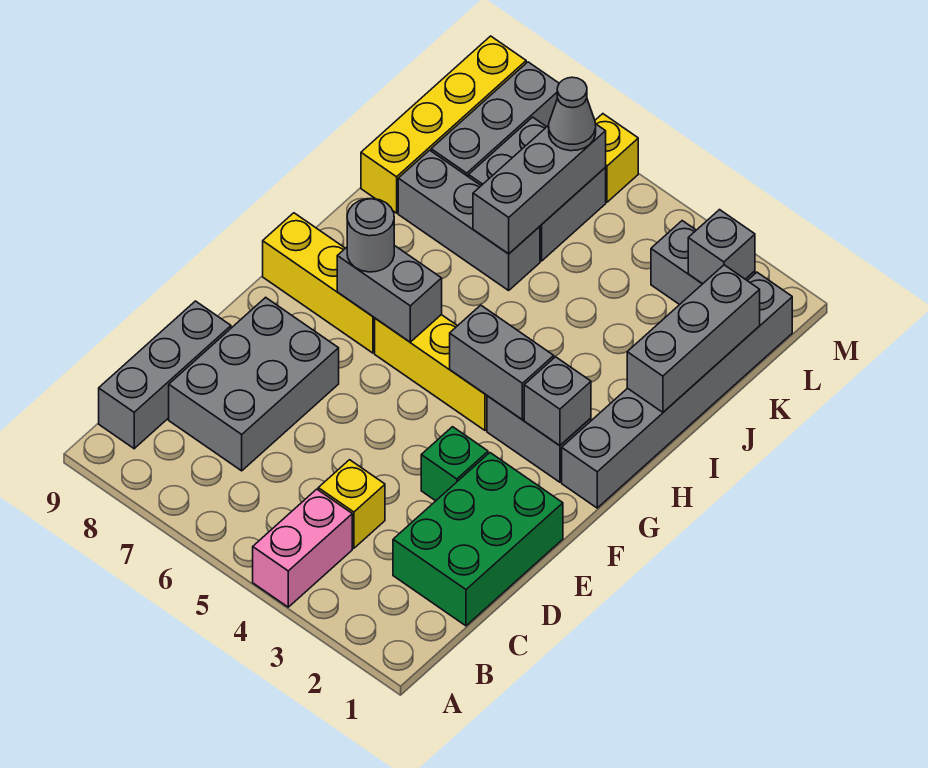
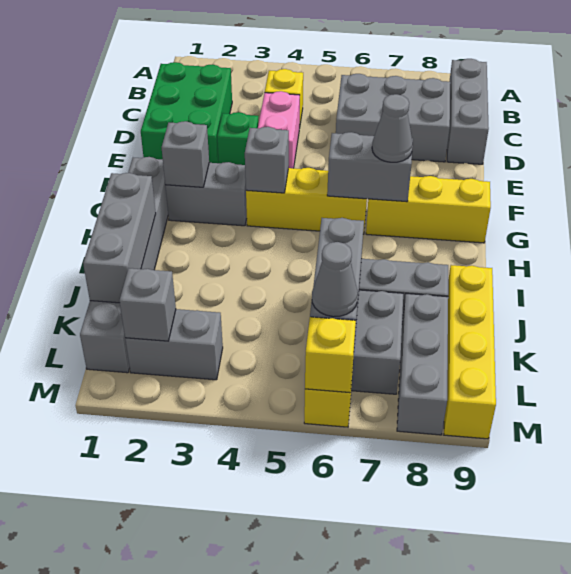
pink 1x2 brick [253,489,352,607] -> pink 1x2 brick moved to [258,91,300,168]
grey 2x3 brick [169,297,339,471] -> grey 2x3 brick turned to [336,74,450,162]
grey 1x2 brick [450,305,554,420] -> grey 1x1 brick [245,127,289,193]
grey 1x1 round brick [347,199,394,272] -> grey 1x1 cone [372,94,413,162]
none -> yellow 1x1 brick [305,317,356,393]

